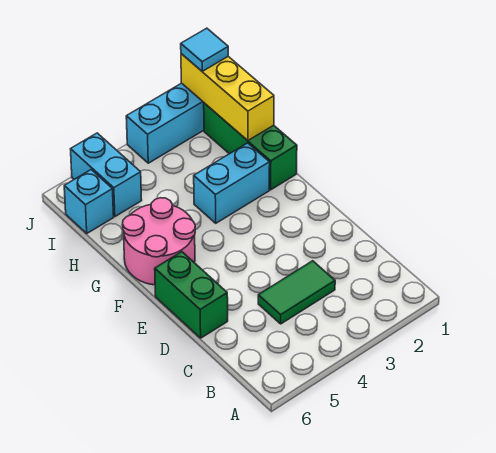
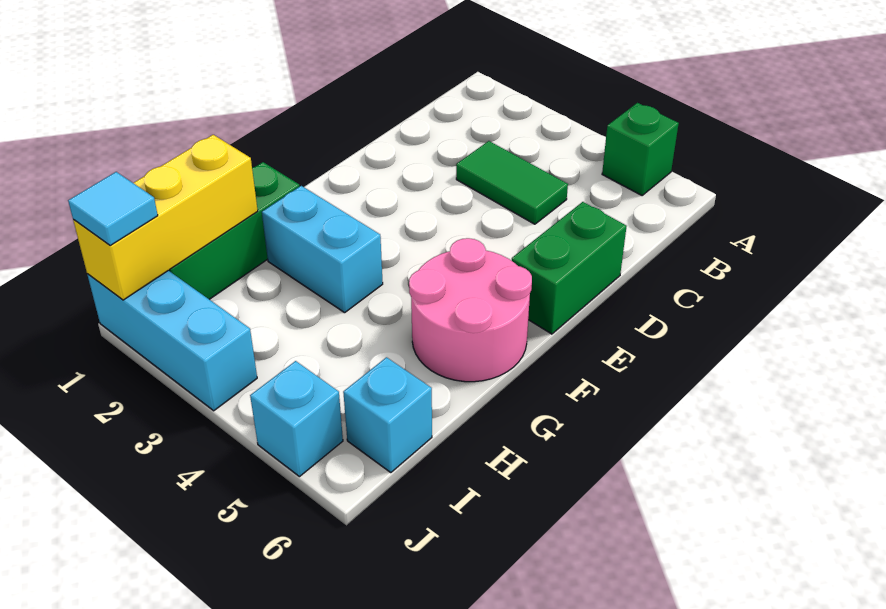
none -> green 1x1 brick [602,103,679,195]
cyan 1x2 brick [71,133,142,217] -> cyan 1x1 brick [250,361,343,477]

